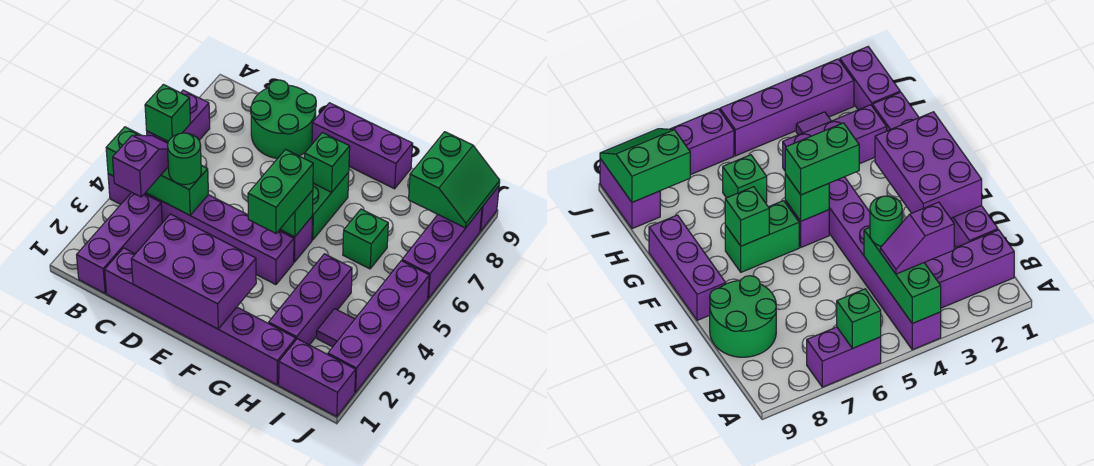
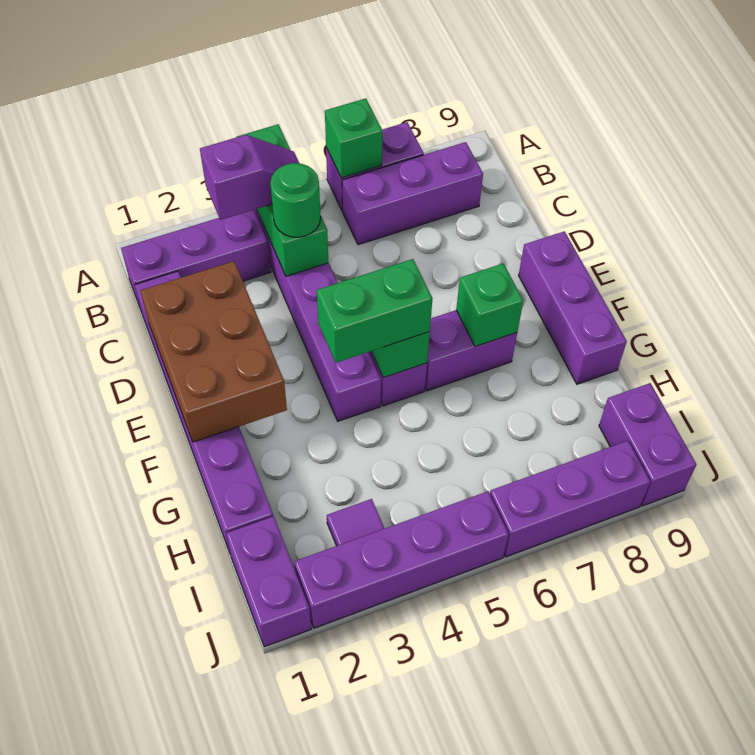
green 2x2 round brick [251,80,316,159] -> none
purple 2x3 brick [131,214,256,329] -> brown 2x3 brick [141,261,287,442]
green 1x2 brick [312,172,349,240] -> purple 1x2 brick [425,310,517,391]
purple 1x3 brick [269,254,352,345] -> purple 1x3 brick moved to [342,142,483,245]
green 1x1 brick [343,209,388,269] -> none
green 2x2 slope [409,132,500,228] -> none

